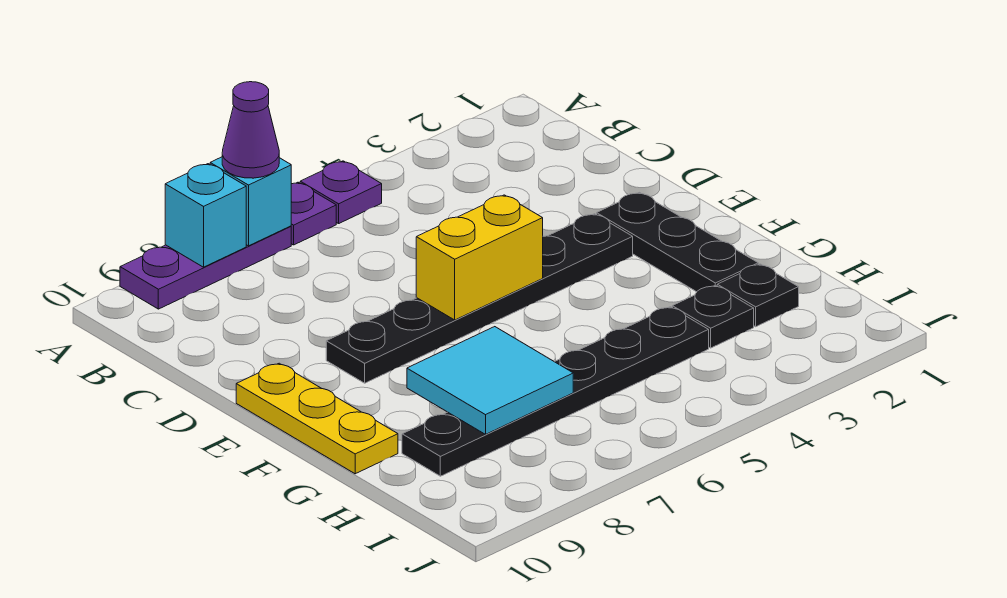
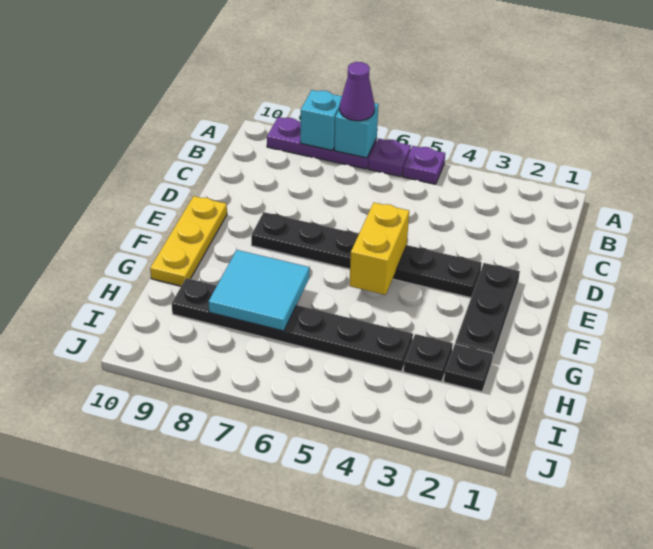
yellow 1x2 brick [416,195,543,320] -> yellow 1x2 brick turned to [349,203,409,295]

